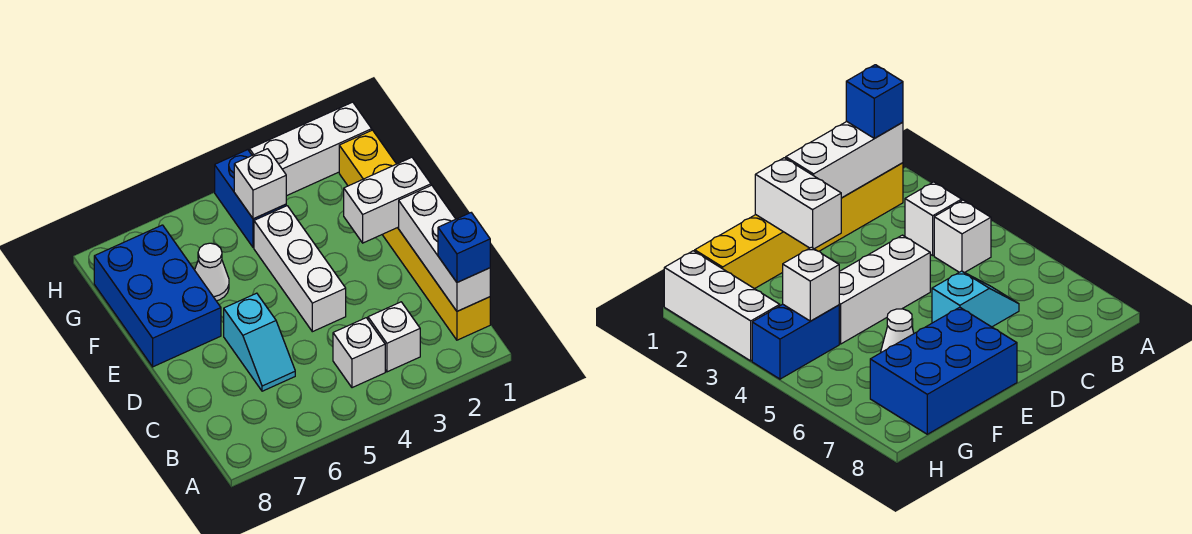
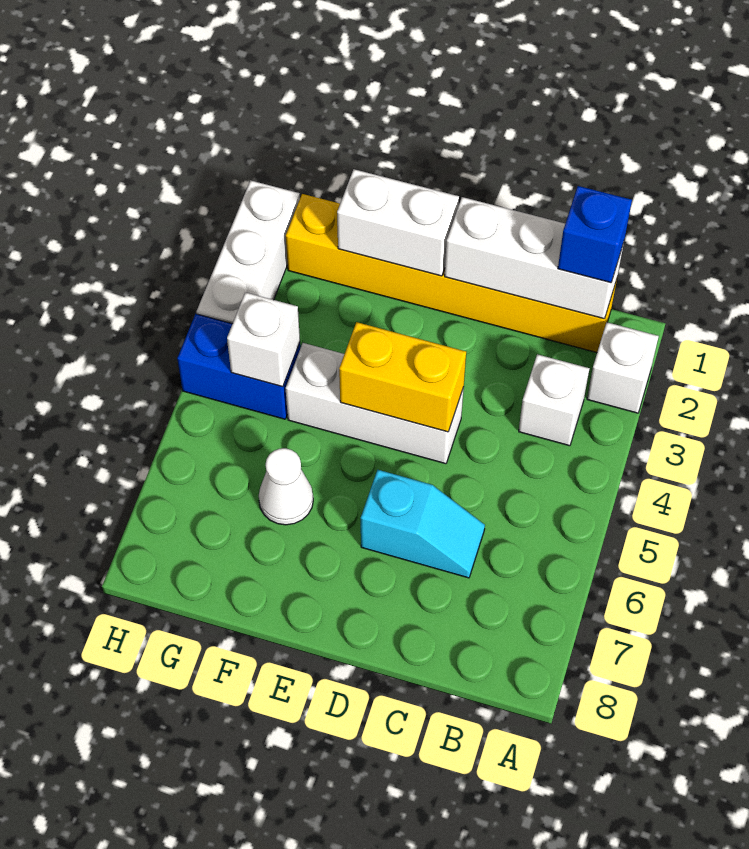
white 1x1 brick [333,318,385,388] -> white 1x1 brick moved to [587,322,659,413]
none -> yellow 1x2 brick [339,322,466,432]
white 1x2 brick [344,157,431,243] -> white 1x2 brick turned to [337,169,459,276]
blue 2x3 brick [94,225,221,367] -> none

